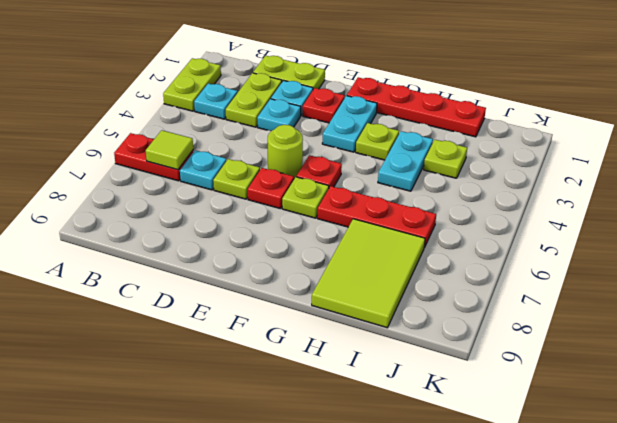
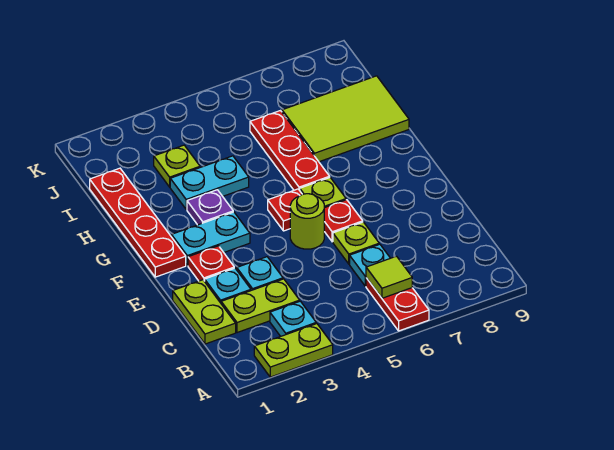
lime 1x1 plate [356,123,399,160] -> purple 1x1 plate [187,190,233,225]

